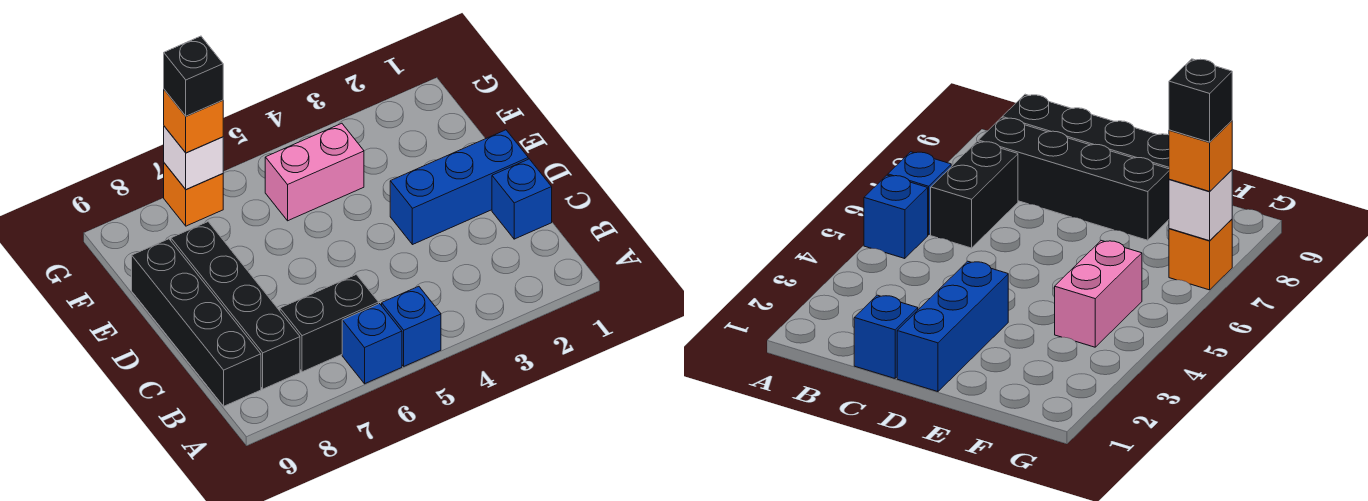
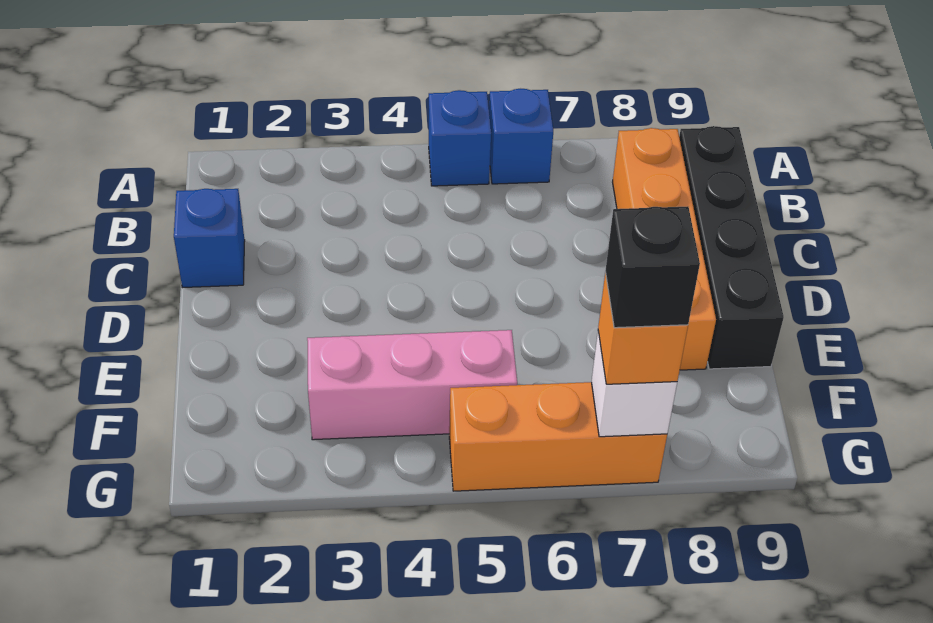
black 1x2 brick [280,274,379,372] -> none
black 1x4 brick [171,222,300,389] -> orange 1x4 brick [613,128,716,370]
blue 1x3 brick [390,130,528,245] -> none
pink 1x2 brick [265,123,364,221] -> pink 1x3 brick [307,330,517,440]
orange 1x1 brick [164,163,223,226] -> orange 1x3 brick [449,382,667,491]

